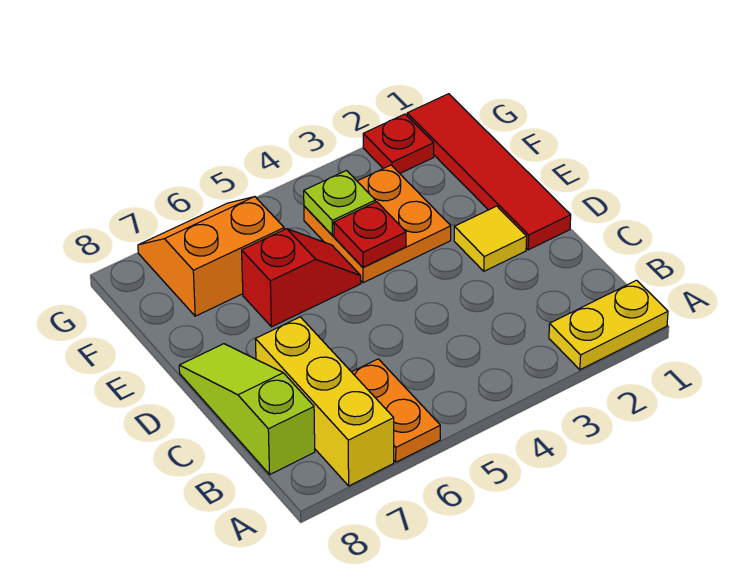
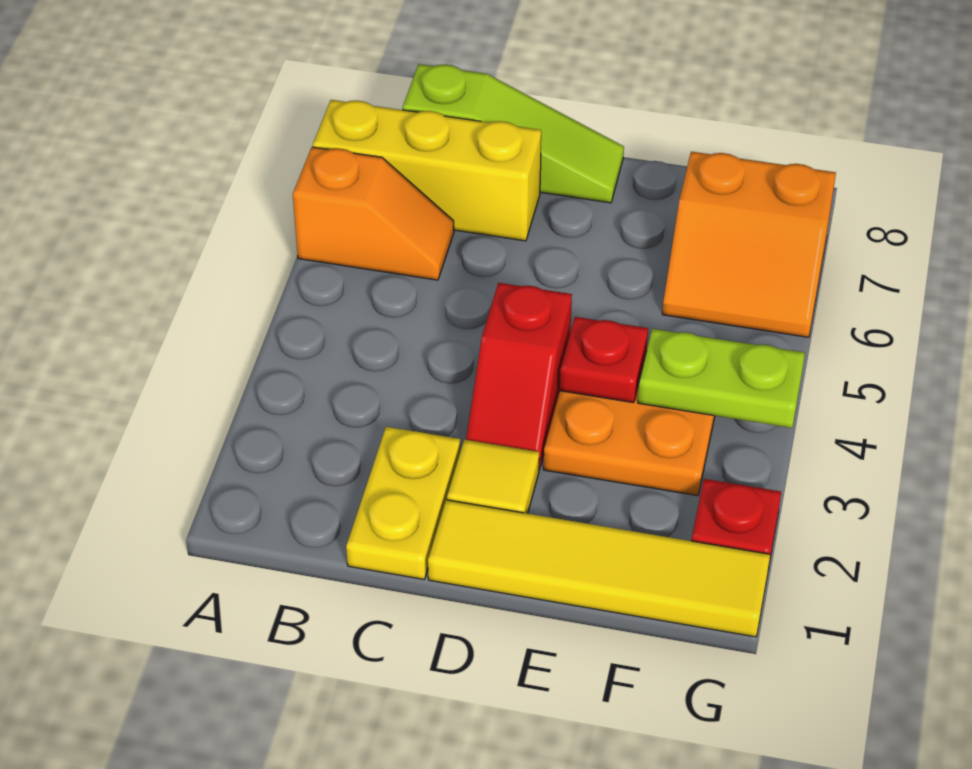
yellow 1x2 plate [549,280,668,370] -> yellow 1x2 plate moved to [346,427,461,579]
orange 1x2 plate [352,359,440,462] -> orange 1x2 slope [293,147,454,280]
red 1x4 tile [407,94,571,250] -> yellow 1x4 tile [428,500,770,637]
red 1x2 slope [242,229,361,327] -> red 1x2 slope moved to [466,283,572,469]
lime 1x1 plate [304,171,375,235] -> lime 1x2 plate [638,329,805,428]
orange 2x2 slope [138,197,284,316] -> orange 2x2 slope turned to [662,152,836,337]

